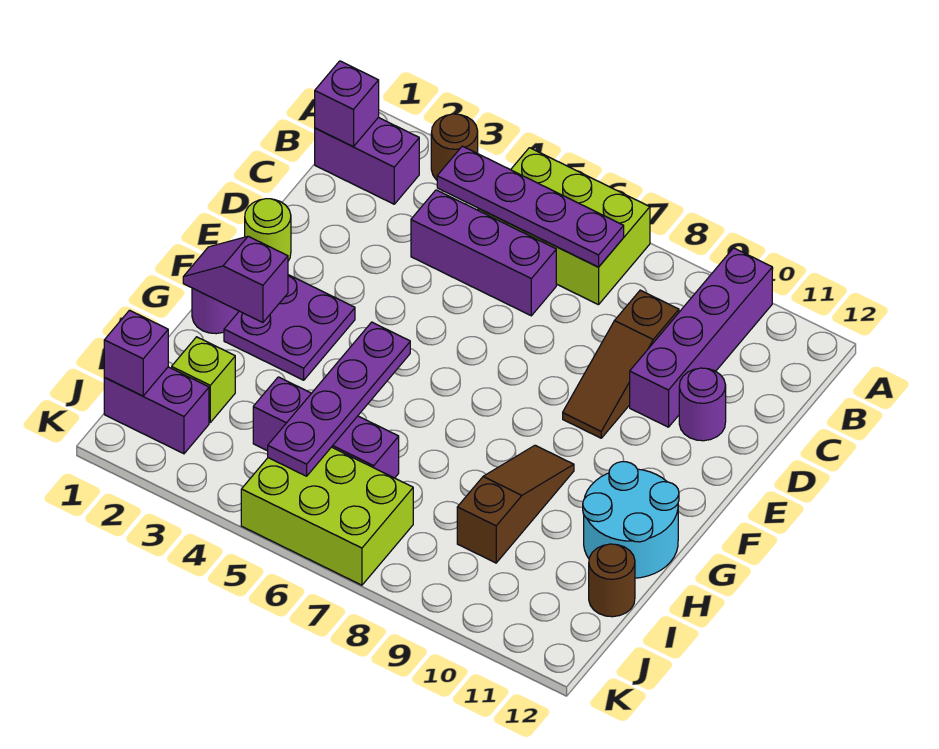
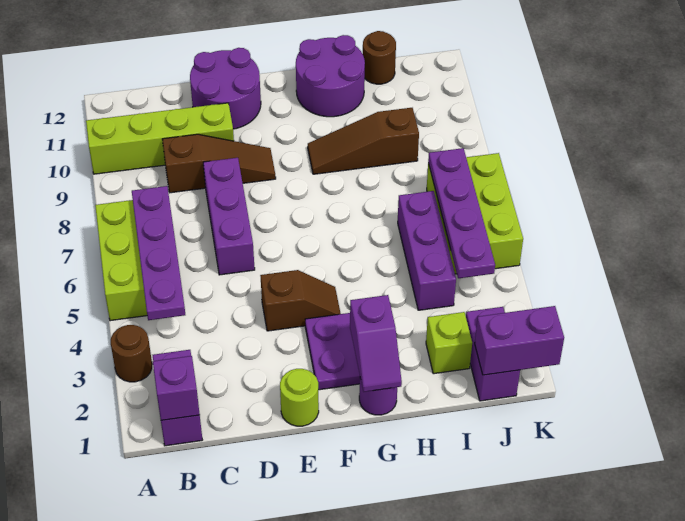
purple 1x4 brick [630,248,772,427] -> lime 1x4 brick [86,103,234,174]
purple 1x3 brick [411,190,556,316] -> purple 1x3 brick moved to [203,158,255,275]
purple 1x1 round brick [679,368,726,441] -> purple 2x2 round brick [190,48,261,129]
none -> brown 1x2 slope [260,270,341,331]
purple 1x4 plate [268,322,410,476] -> purple 1x4 plate turned to [428,148,495,278]
cyan 2x2 round brick [583,462,679,578] -> purple 2x2 round brick [296,35,365,117]
purple 1x1 brick [104,310,168,396] -> purple 1x2 brick [475,306,564,375]

